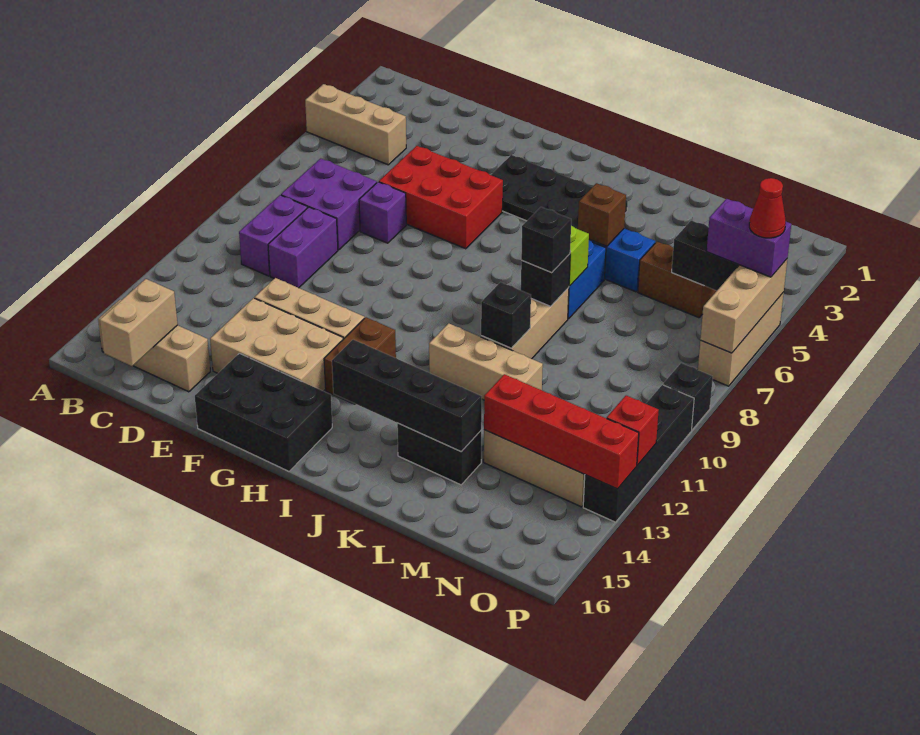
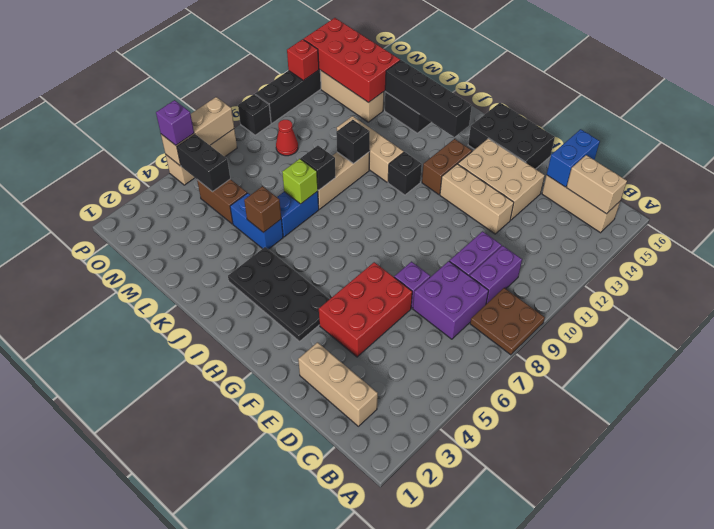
tan 1x3 brick [305,84,406,165] -> tan 1x3 brick moved to [298,342,378,426]
none -> brown 2x2 plate [470,288,545,355]
tan 1x2 brick [100,279,178,366] -> tan 1x2 brick turned to [566,155,627,214]
none -> blue 1x2 brick [547,129,600,187]
red 2x3 brick [379,146,503,249] -> red 2x3 brick turned to [319,262,412,357]
black 1x1 brick [521,207,571,273] -> black 1x1 brick moved to [388,152,422,195]
red 1x4 brick [484,374,639,489] -> red 2x4 brick [304,18,400,103]
purple 1x2 brick [707,199,791,277] -> purple 1x1 brick [156,100,194,145]
red 1x1 cone [749,178,786,238] -> red 1x1 cone moved to [276,120,298,156]

